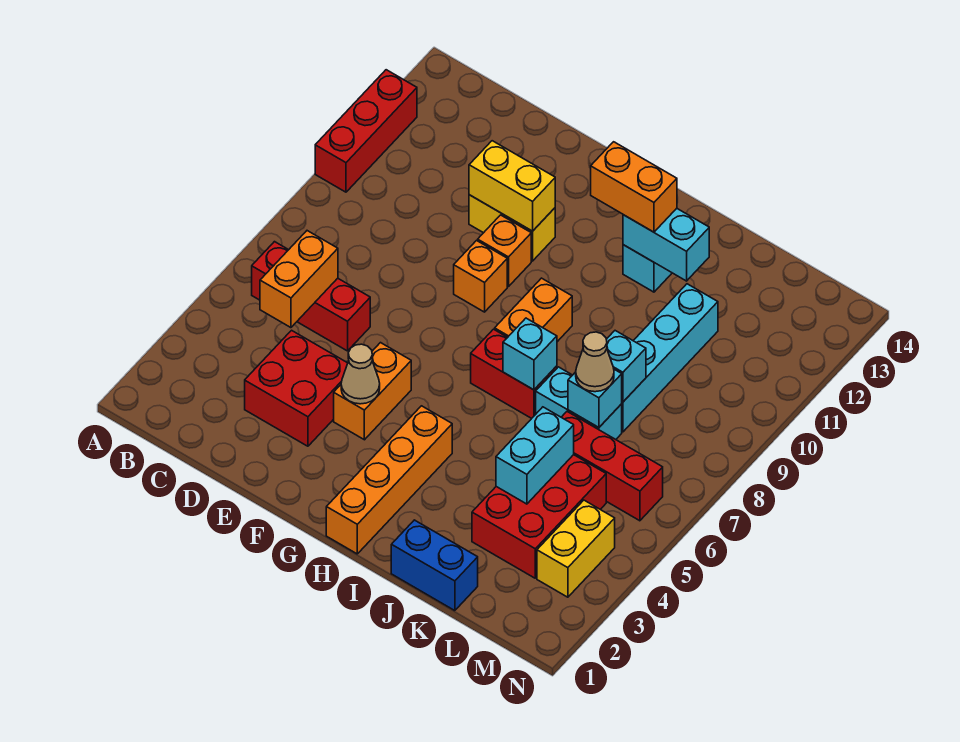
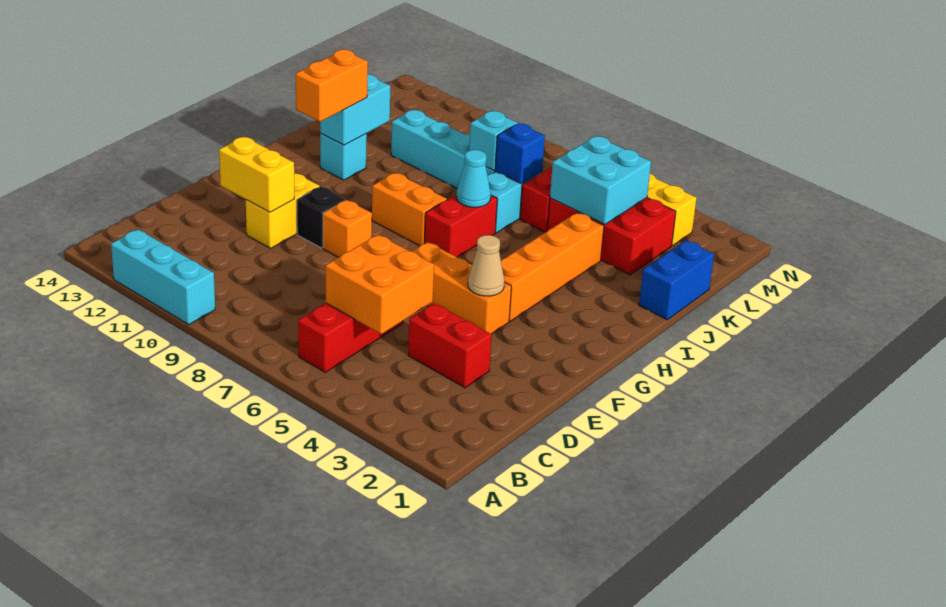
red 1x3 brick [315,70,417,192] -> cyan 1x3 brick [111,229,215,325]
orange 1x2 brick [260,231,338,328] -> orange 2x2 brick [326,235,434,334]
red 2x2 brick [245,330,348,446] -> red 1x2 brick [408,303,492,388]
yellow 1x2 brick [469,141,555,231] -> yellow 1x2 brick turned to [219,137,295,212]
orange 1x2 brick [334,343,411,440] -> orange 1x3 brick [412,242,511,334]
orange 1x1 brick [478,215,531,287] -> black 1x1 brick [297,186,346,248]
orange 1x4 brick [326,406,452,554] -> orange 1x4 brick turned to [501,213,604,321]
cyan 1x1 brick [503,318,557,390] -> cyan 1x1 cone [456,150,491,207]
cyan 1x2 brick [496,407,574,504] -> cyan 2x2 brick [550,136,651,225]
cyan 1x1 brick [568,369,622,428] -> blue 1x1 brick [495,124,545,184]
tan 1x1 cone [576,332,614,392] -> none

